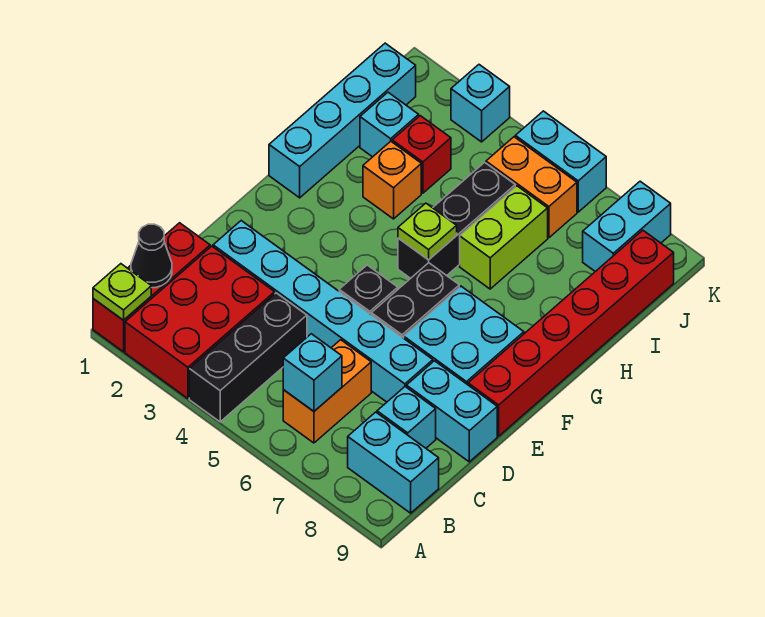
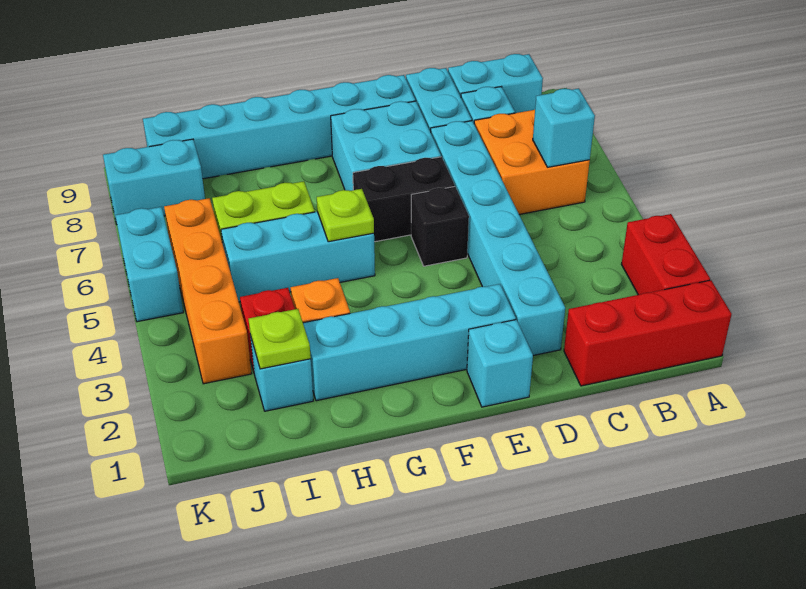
lime 1x1 plate [93,264,151,320] -> lime 1x1 plate moved to [249,309,311,369]
red 2x3 brick [125,246,275,398] -> red 1x2 brick [621,214,710,295]
black 1x3 brick [189,293,307,422] -> none
black 1x1 cone [131,224,172,288] -> none
orange 1x2 brick [283,340,371,443] -> orange 2x2 brick [474,110,590,214]
cyan 1x2 brick [348,412,439,513] -> cyan 1x2 brick turned to [448,54,543,113]
red 1x6 brick [468,230,674,436] -> cyan 1x6 brick [143,75,415,179]
cyan 1x4 brick [269,43,416,198] -> cyan 1x4 brick moved to [303,284,516,401]
black 1x3 brick [398,162,515,278] -> cyan 1x3 brick [221,212,375,302]
orange 1x2 brick [486,137,577,238] -> orange 1x4 brick [164,198,252,384]
cyan 1x1 brick [451,65,510,142] -> cyan 1x1 brick moved to [467,320,533,407]

